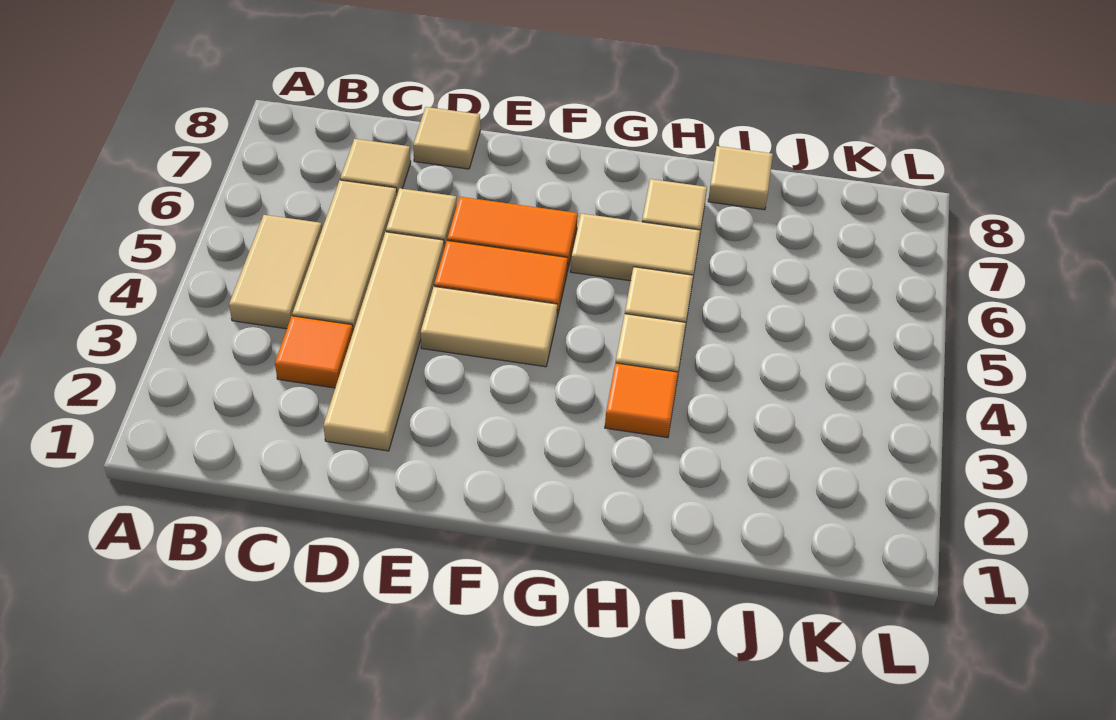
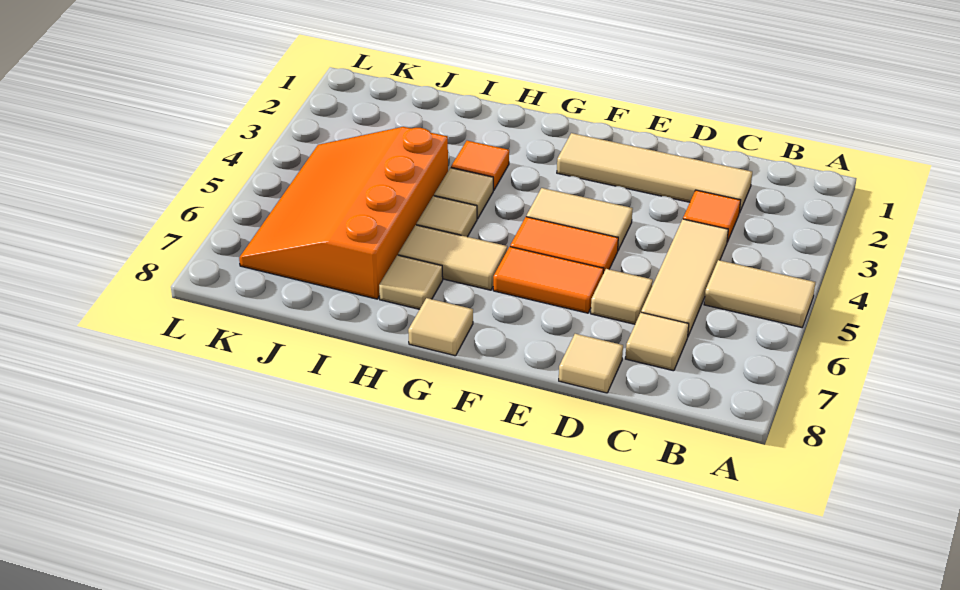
tan 1x2 tile [229,215,322,329] -> tan 1x2 tile turned to [704,260,815,327]
tan 1x4 tile [323,232,444,451] -> tan 1x4 tile turned to [557,133,752,213]
none -> orange 3x4 slope [239,127,448,299]
tan 1x1 tile [708,146,773,210] -> tan 1x1 tile moved to [408,298,473,356]

